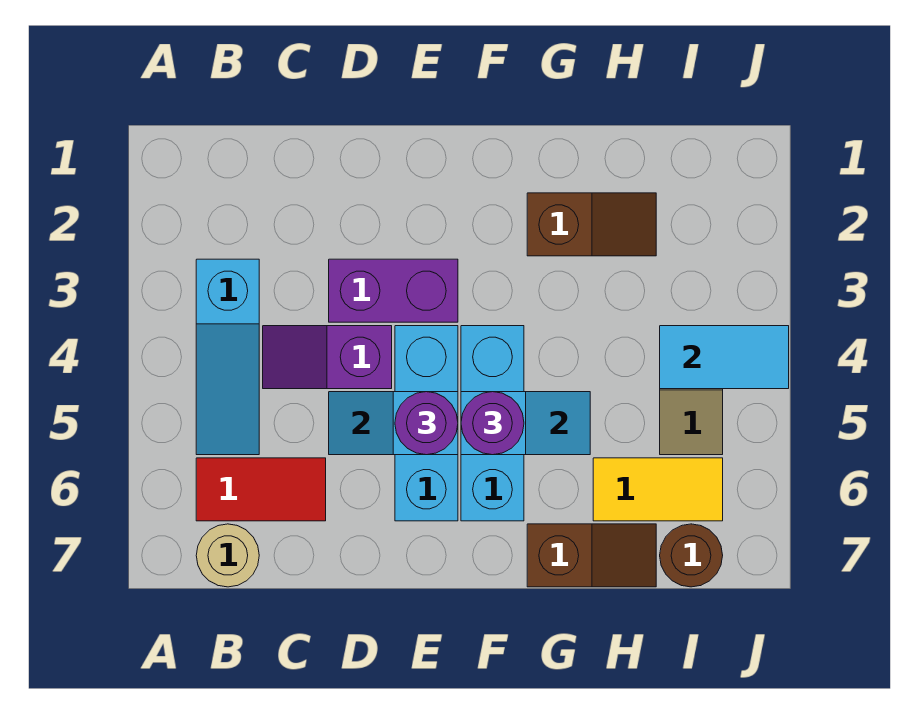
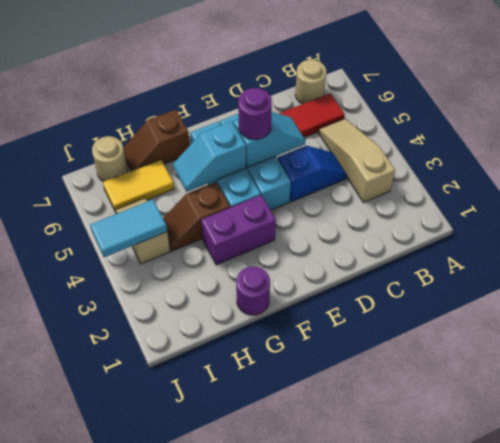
cyan 1x3 slope [196,259,259,455] -> tan 1x3 slope [319,119,395,202]
purple 1x2 slope [263,326,392,389] -> blue 1x2 slope [278,146,347,202]
purple 1x2 brick [329,259,458,322] -> purple 1x2 brick moved to [201,195,276,265]
purple 1x1 round brick [461,392,524,455] -> purple 1x1 round brick moved to [236,267,270,315]
brown 1x2 slope [527,193,656,256] -> brown 1x2 slope moved to [163,182,230,251]
brown 1x1 round brick [660,524,723,587] -> tan 1x1 round brick [92,136,127,182]

